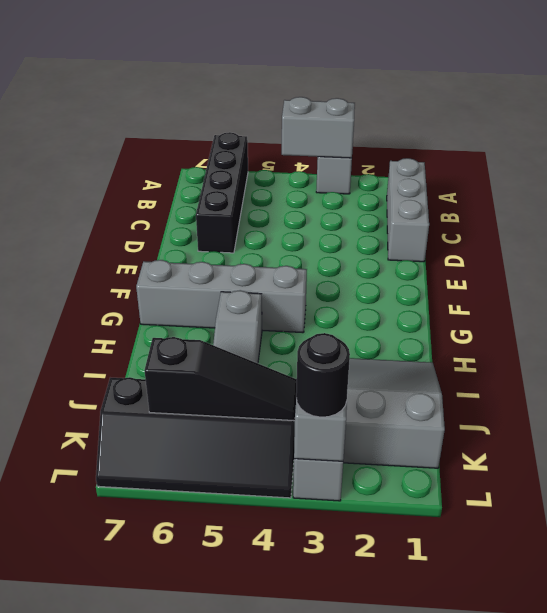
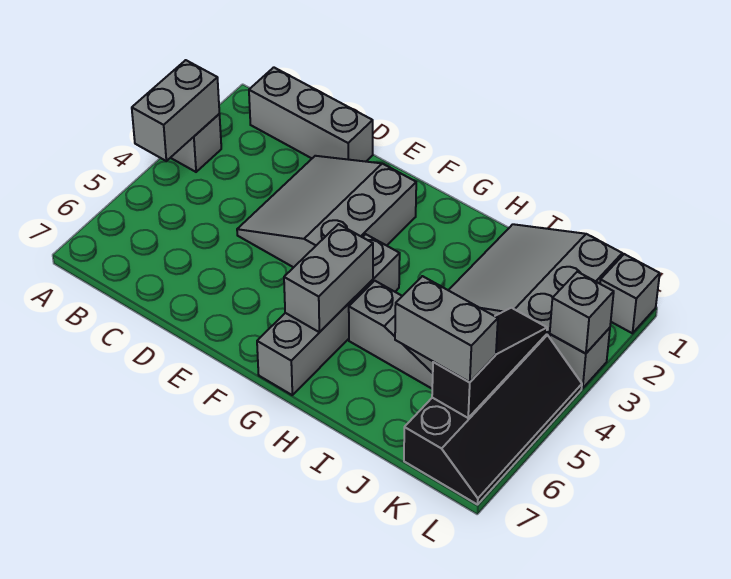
black 1x4 brick [196,132,248,253] -> none
none -> grey 3x3 slope [237,156,416,267]
none -> grey 1x2 brick [284,224,373,332]
none -> grey 1x2 brick [395,276,498,382]
none -> grey 1x1 brick [600,254,660,333]
black 1x1 round brick [296,333,350,417] -> none

